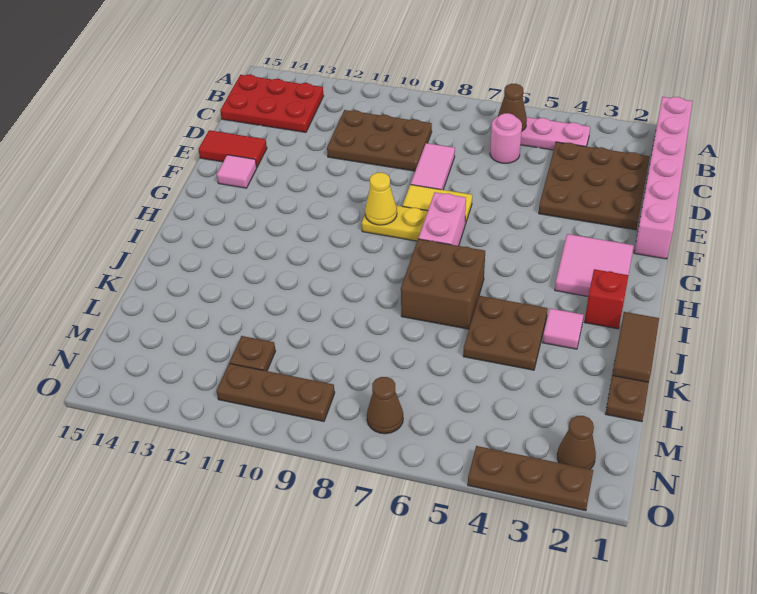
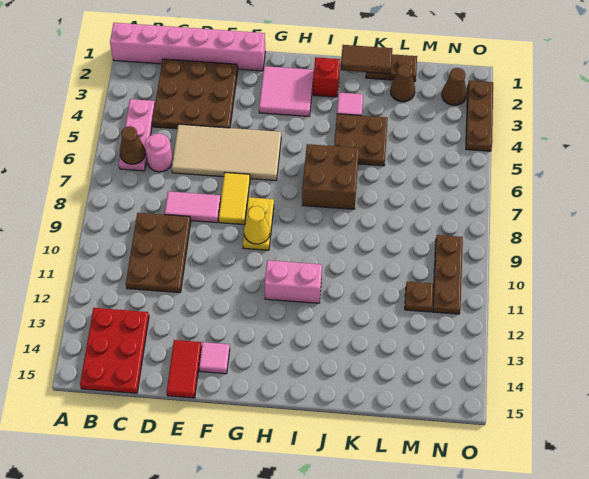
none -> tan 2x4 tile [172,124,281,181]
pink 1x2 brick [418,192,466,246] -> pink 1x2 brick moved to [265,260,322,303]
brown 1x1 cone [367,377,403,434] -> brown 1x1 cone moved to [391,64,415,102]

